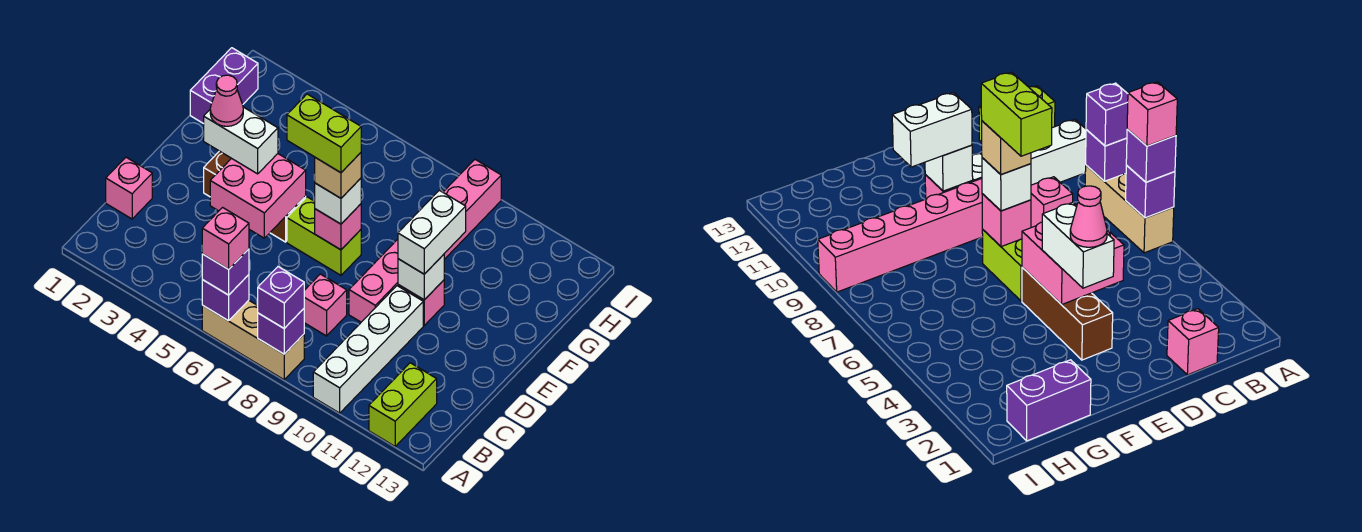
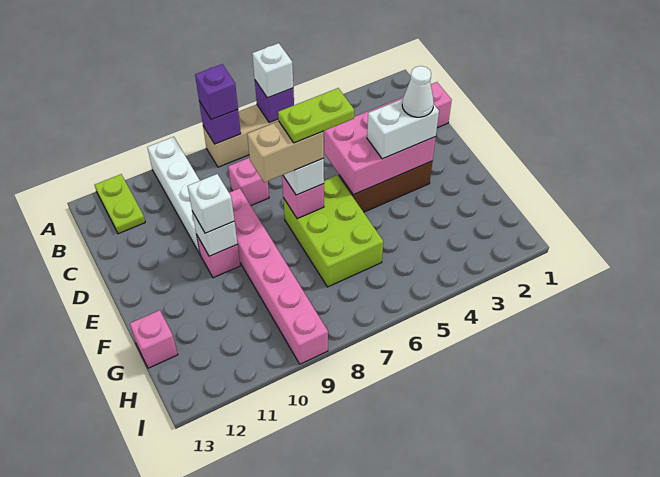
purple 1x1 brick [202,249,249,295] -> white 1x1 brick [252,43,293,98]
pink 1x1 brick [202,208,249,269] -> pink 1x1 brick moved to [130,310,178,368]
lime 1x2 brick [369,363,437,446] -> lime 1x2 plate [95,174,145,234]
pink 2x2 brick [210,154,306,238] -> pink 2x3 brick [324,97,436,195]
pink 1x1 cone [210,75,243,126] -> white 1x1 cone [402,66,434,117]
lime 1x2 brick [287,197,361,275] -> lime 2x3 brick [283,175,383,287]
lime 1x2 brick [287,94,361,173] -> lime 1x2 plate [278,88,354,143]
tan 1x1 brick [314,153,361,198] -> tan 1x2 brick [247,121,324,183]
white 1x2 brick [398,190,466,274] -> white 1x1 brick [188,174,234,233]
purple 1x2 brick [190,48,258,124] -> none

